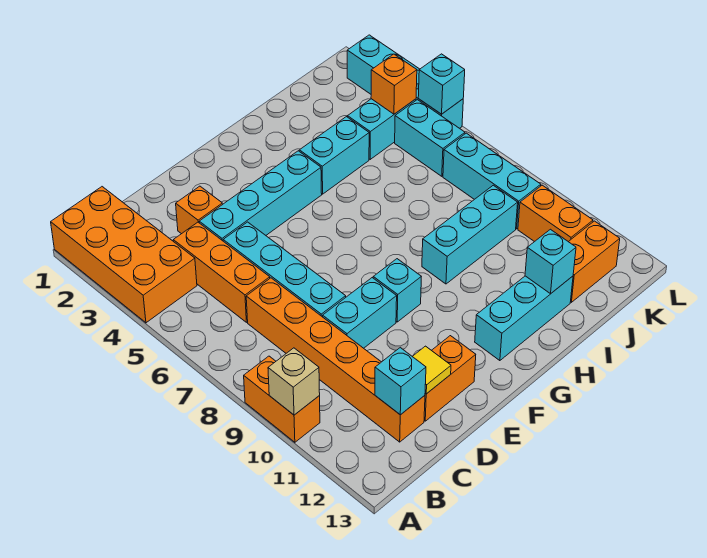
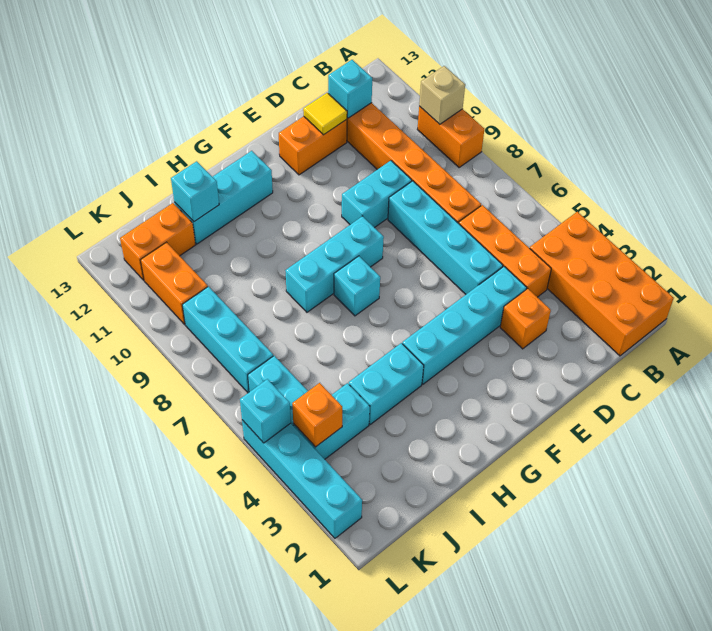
cyan 1x1 brick [373,259,421,322] -> cyan 1x1 brick moved to [334,256,380,316]
cyan 1x3 brick [422,185,518,284] -> cyan 1x3 brick moved to [285,216,384,312]

